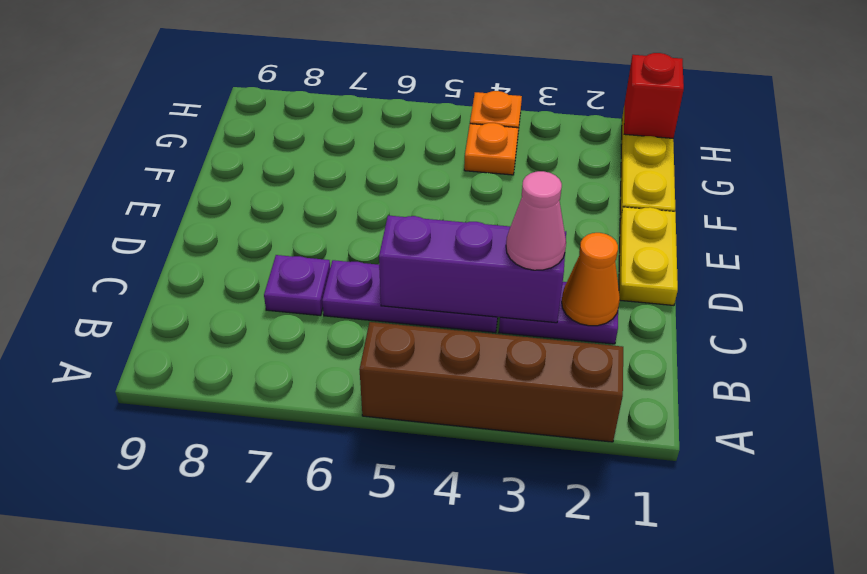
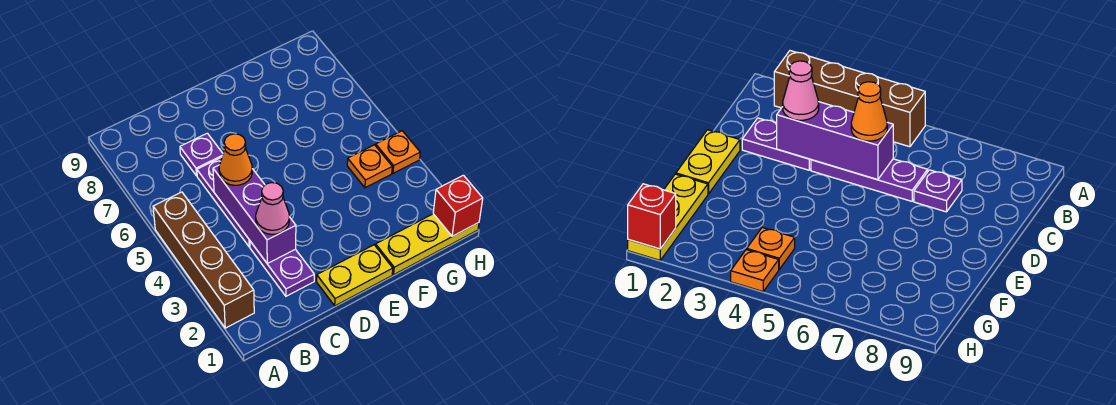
orange 1x1 cone [562,233,620,326] -> orange 1x1 cone moved to [219,134,252,185]

